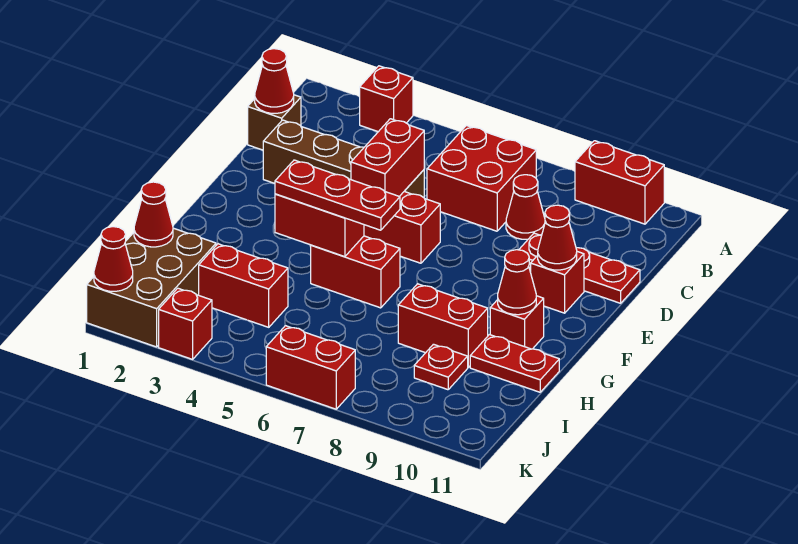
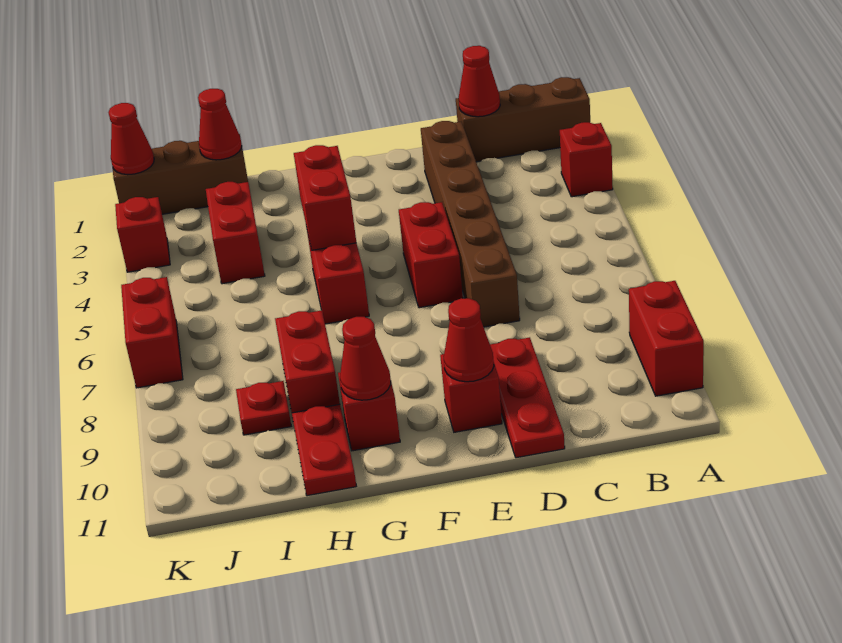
red 2x2 brick [427,126,536,231] -> none
brown 1x1 brick [248,95,301,150] -> brown 1x3 brick [456,77,590,162]
red 1x1 cone [506,175,545,239] -> none
brown 1x4 brick [263,120,424,197] -> brown 1x6 brick [421,121,520,327]
red 1x2 brick [351,119,424,196] -> none
red 1x3 plate [275,160,400,230] -> none
brown 2x3 brick [87,228,216,347] -> brown 1x3 brick [113,134,248,214]

